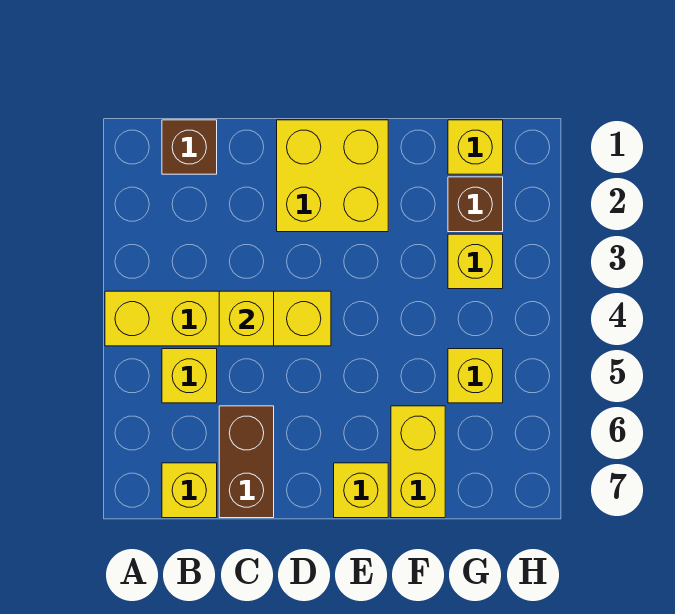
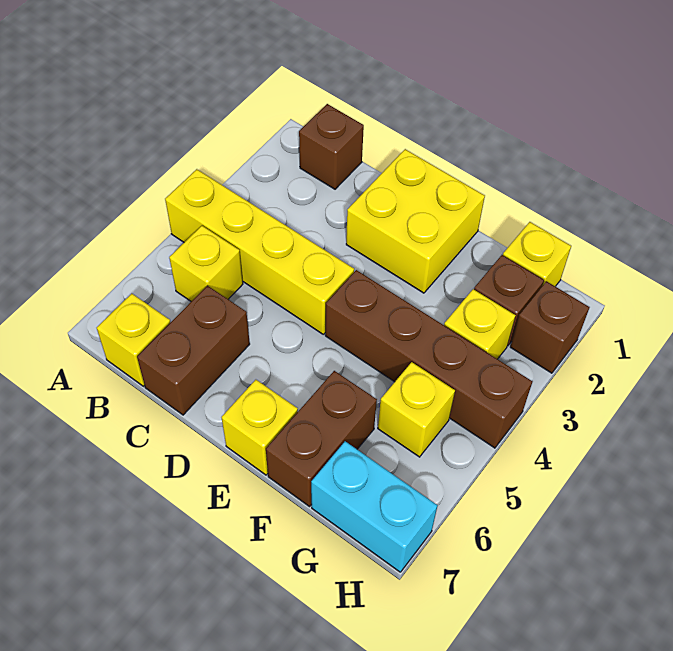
yellow 1x1 brick [219,291,274,346] -> none
none -> brown 1x4 brick [325,270,533,448]
yellow 1x2 brick [391,406,445,518] -> brown 1x2 brick [266,371,377,506]
none -> cyan 1x2 brick [311,441,438,572]
none -> brown 1x1 brick [510,281,589,373]

